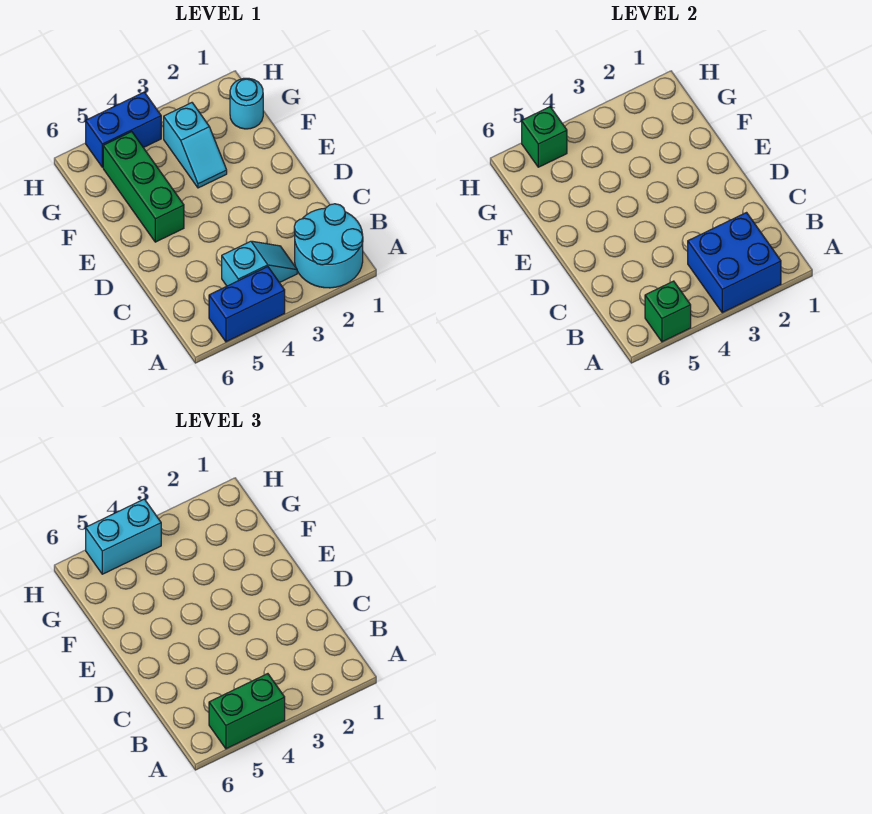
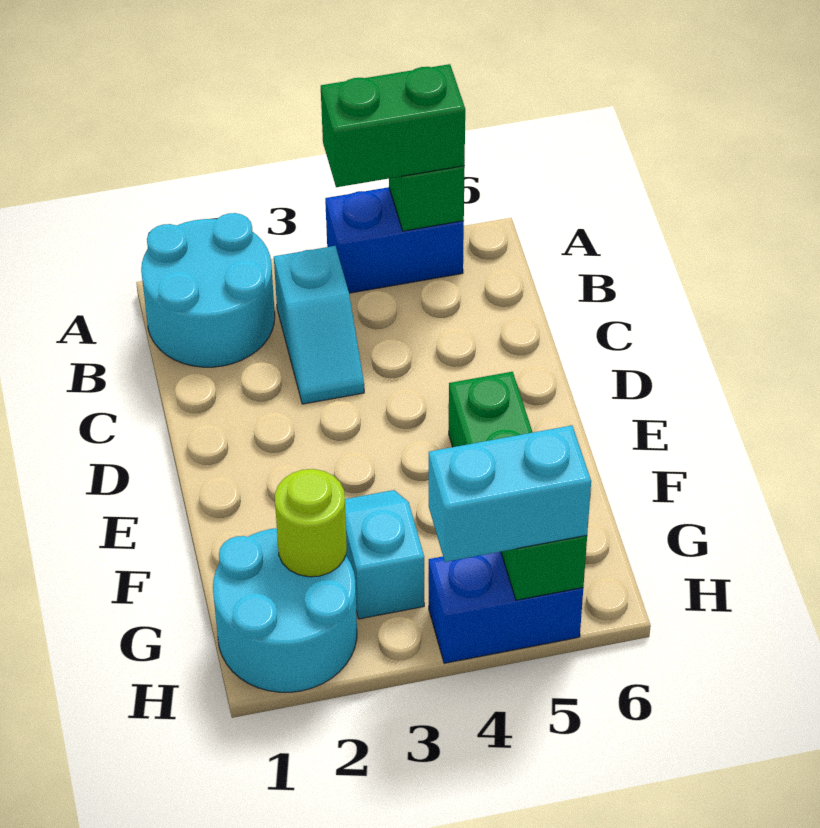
blue 2x2 brick [688,213,781,313] -> none
cyan 1x2 slope [222,241,297,286] -> cyan 1x2 slope turned to [274,246,364,404]
cyan 1x1 round brick [230,78,263,129] -> cyan 2x2 round brick [213,528,357,692]
none -> lime 1x1 round brick [275,469,347,577]

